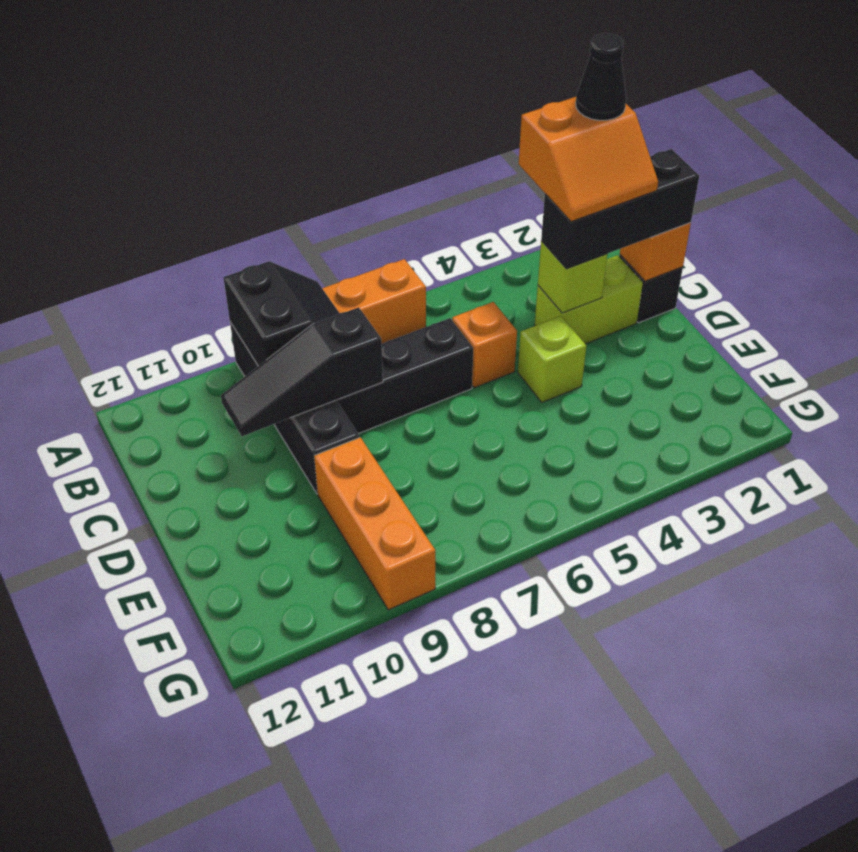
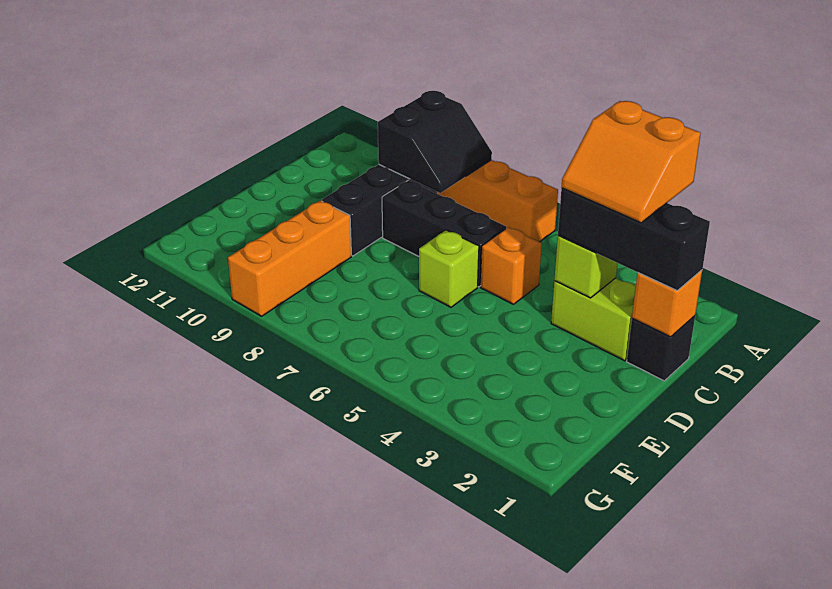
black 1x1 cone [576,33,626,120] -> none
black 1x3 slope [221,307,383,436] -> none
lime 1x1 brick [518,316,586,402] -> lime 1x1 brick moved to [419,230,479,307]

